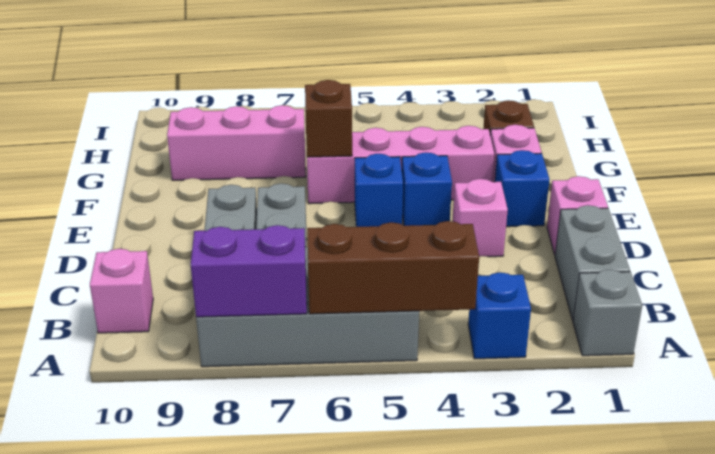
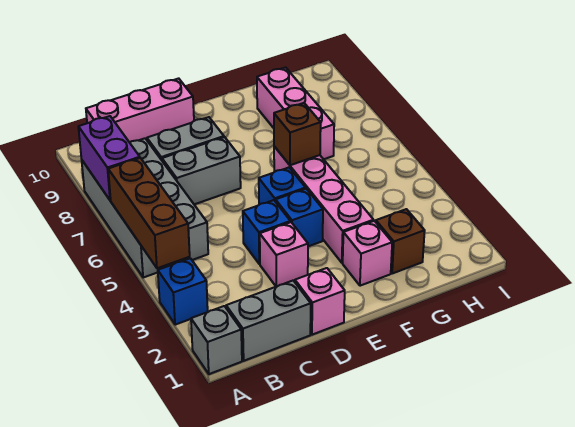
pink 1x1 brick [90,249,153,333] -> pink 1x3 brick [86,78,194,142]
blue 1x1 brick [495,150,549,227] -> blue 1x1 brick moved to [243,200,290,264]

